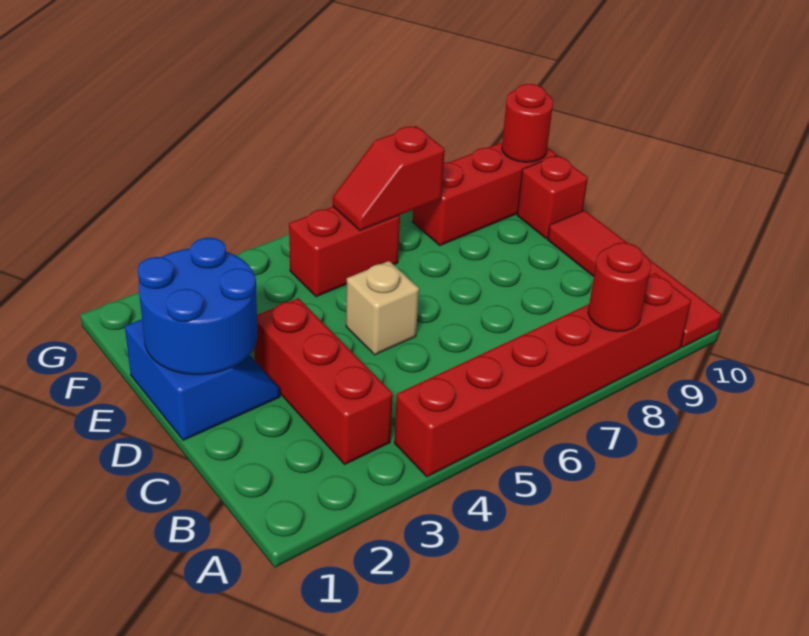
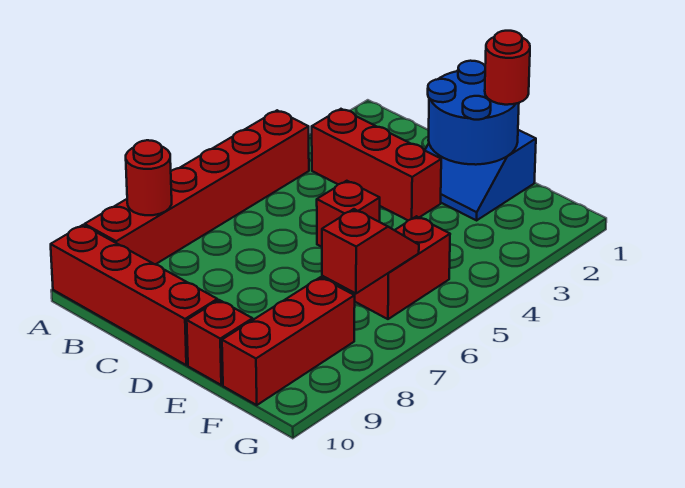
red 1x4 tile [548,210,721,347] -> red 1x4 brick [51,225,217,365]
tan 1x1 brick [346,261,419,355] -> red 1x1 brick [317,181,380,247]
red 1x1 round brick [502,84,553,162] -> red 1x1 round brick moved to [485,31,530,105]

